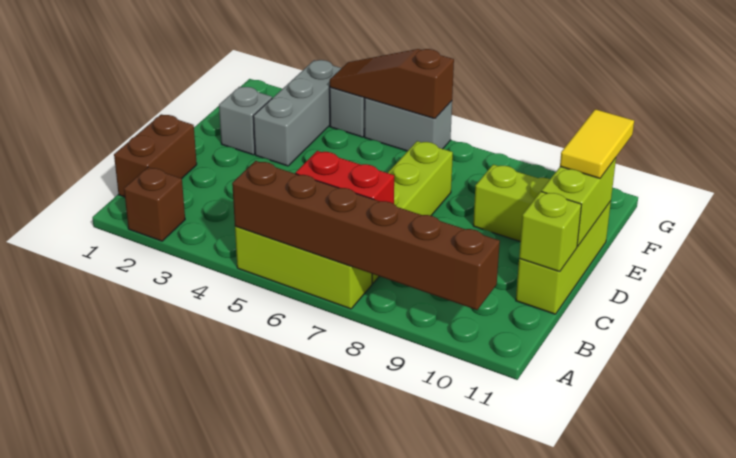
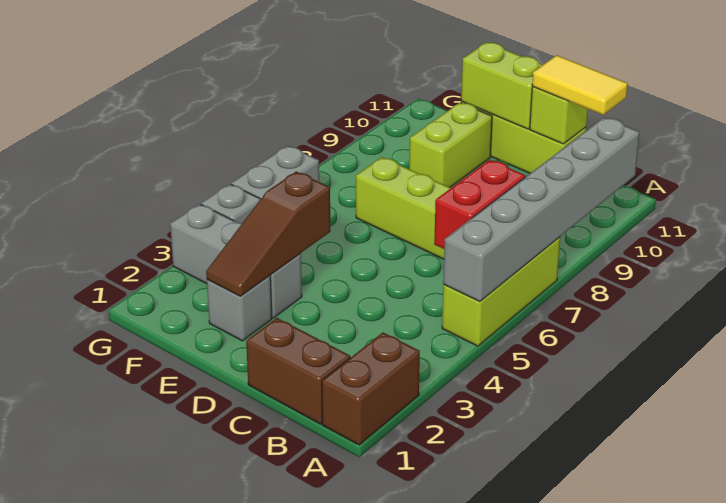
brown 1x1 brick [124,167,185,241] -> brown 1x2 brick [322,333,420,445]
brown 1x6 brick [232,161,500,310] -> grey 1x6 brick [443,117,639,302]
yellow 1x2 tile [560,109,634,178] -> yellow 1x2 tile moved to [532,55,628,115]
brown 1x3 slope [330,49,454,119] -> brown 1x3 slope moved to [206,171,330,296]

